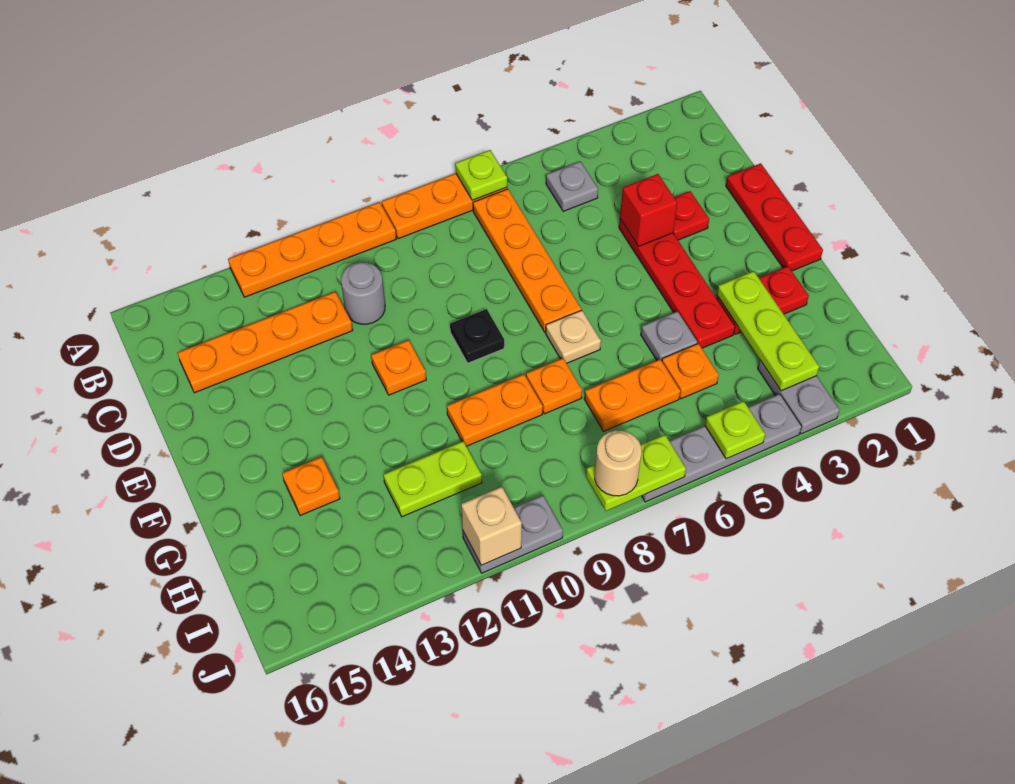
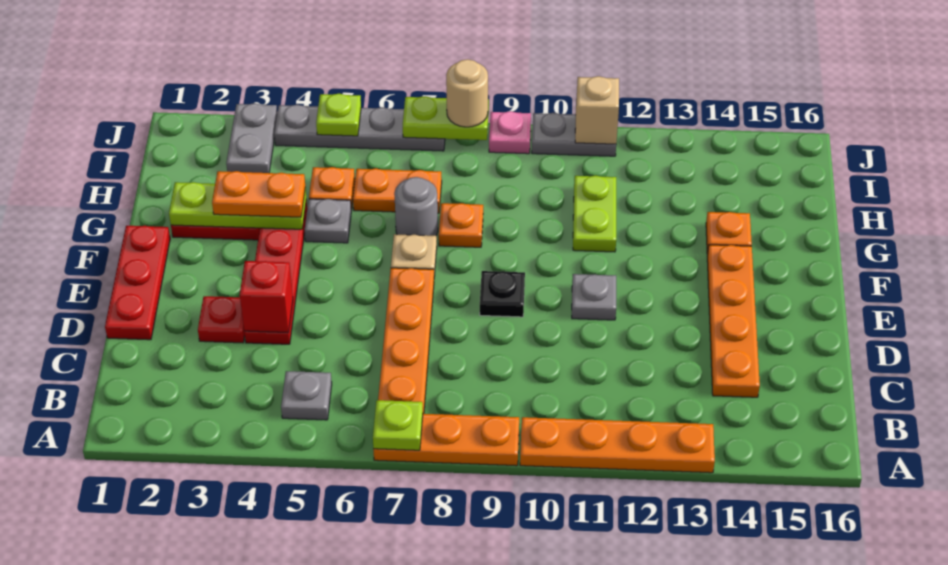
grey 1x1 round brick [341,262,385,324] -> grey 1x1 round brick moved to [394,177,438,236]
orange 1x4 plate [178,292,353,393] -> orange 1x4 plate turned to [707,245,760,397]
orange 1x1 plate [371,340,426,395] -> grey 1x1 plate [572,274,616,320]
lime 1x3 plate [717,271,819,391] -> lime 1x3 plate turned to [169,182,306,229]
orange 1x2 plate [447,374,543,446] -> orange 1x2 plate moved to [212,171,305,217]
lime 1x2 plate [383,441,482,517] -> lime 1x2 plate turned to [573,175,616,252]
none -> pink 1x1 plate [489,111,531,154]

